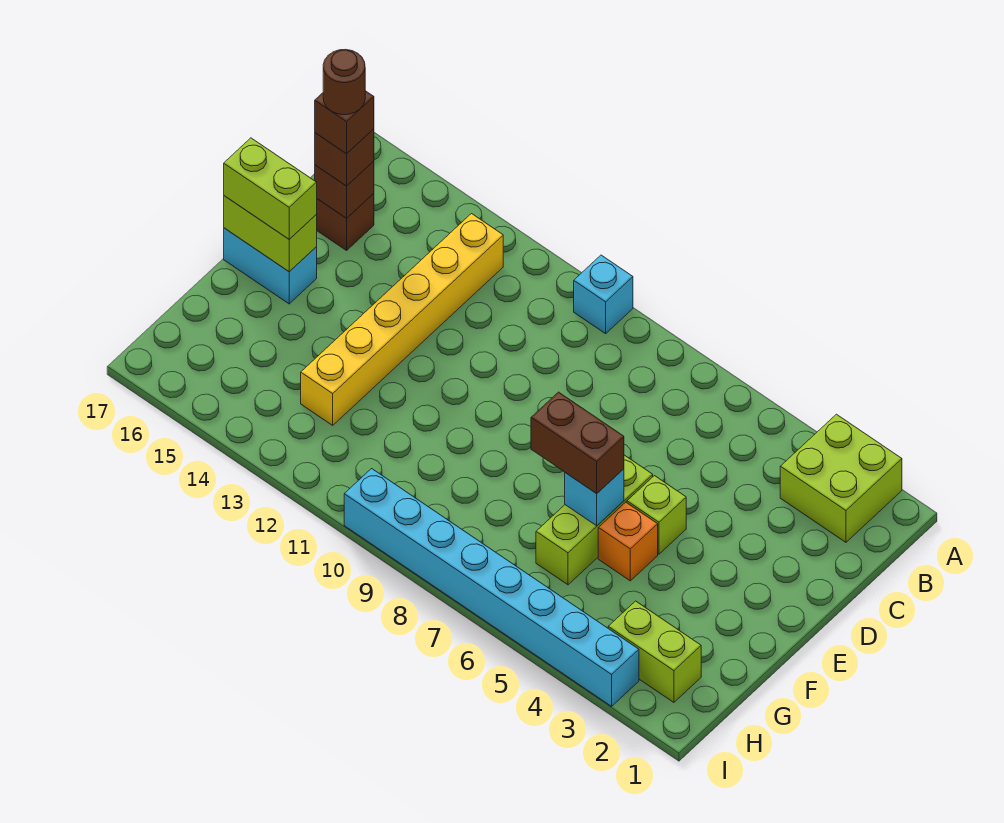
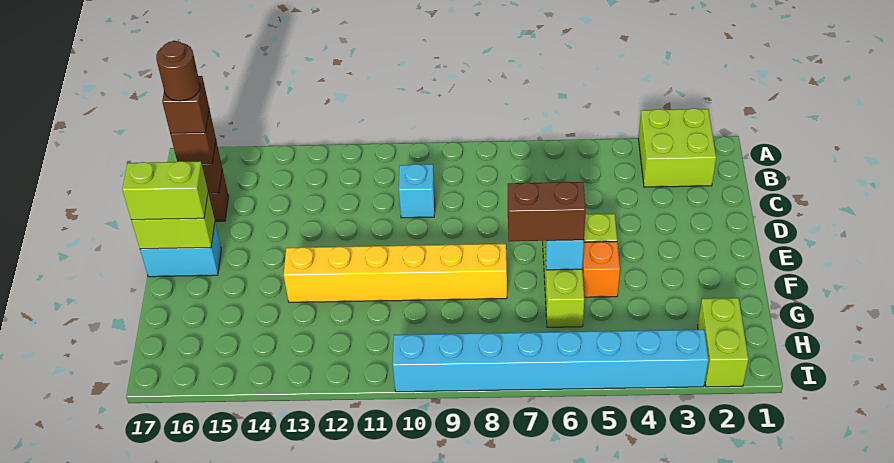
cyan 1x1 brick [574,255,633,334] -> cyan 1x1 brick moved to [399,164,435,218]
yellow 1x6 brick [301,214,503,425] -> yellow 1x6 brick turned to [284,244,507,302]
lime 1x2 brick [608,601,701,702] -> lime 1x2 brick turned to [698,298,748,387]

